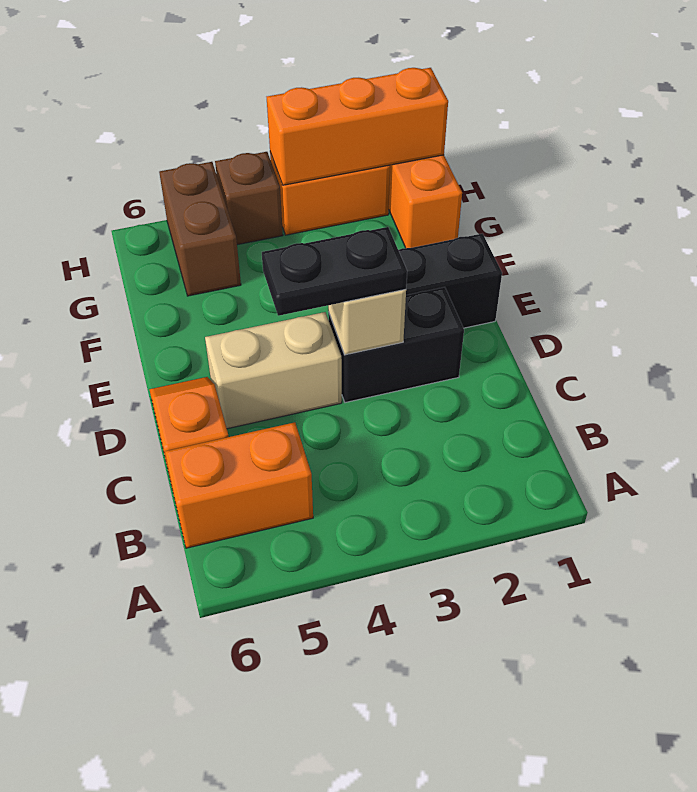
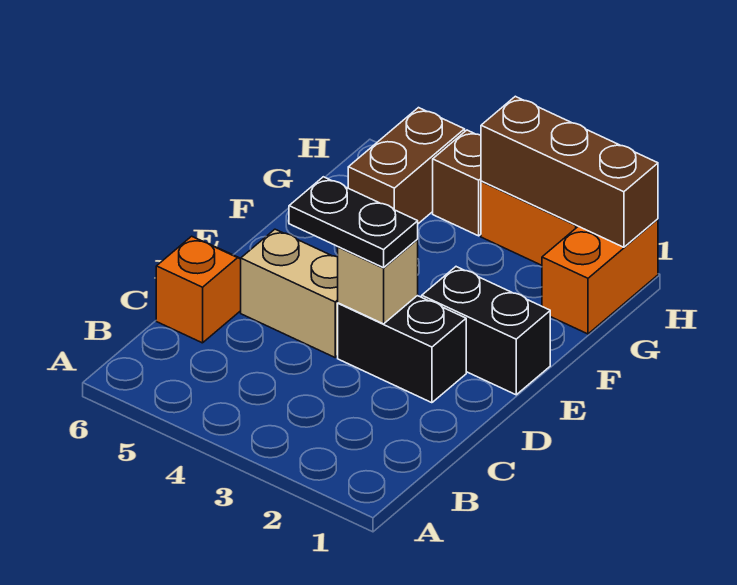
orange 1x2 brick [165,422,313,548] -> none
orange 1x3 brick [267,68,448,185] -> brown 1x3 brick [481,96,658,247]

